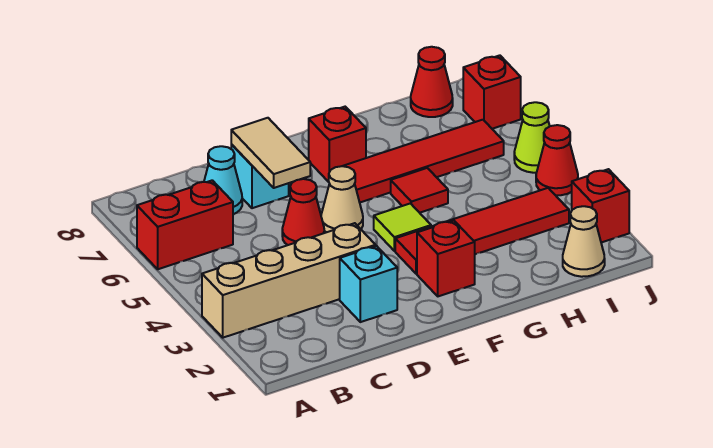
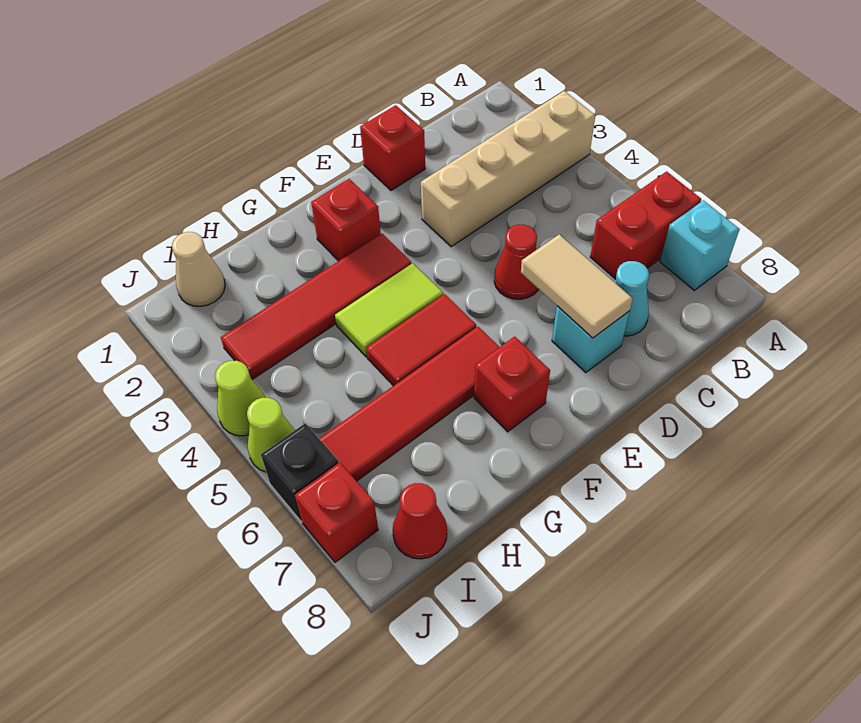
cyan 1x1 brick [340,246,397,322] -> cyan 1x1 brick moved to [660,200,740,290]
tan 1x1 cone [321,166,363,232] -> none
lime 1x1 tile [374,203,431,251] -> lime 1x2 tile [335,263,443,357]
red 1x1 tile [391,168,448,213] -> red 1x2 tile [366,294,476,386]
red 1x1 brick [572,169,629,243] -> red 1x1 brick moved to [360,105,425,190]
red 1x1 cone [536,125,578,195] -> lime 1x1 cone [215,361,266,436]
none -> black 1x1 brick [261,423,339,522]

